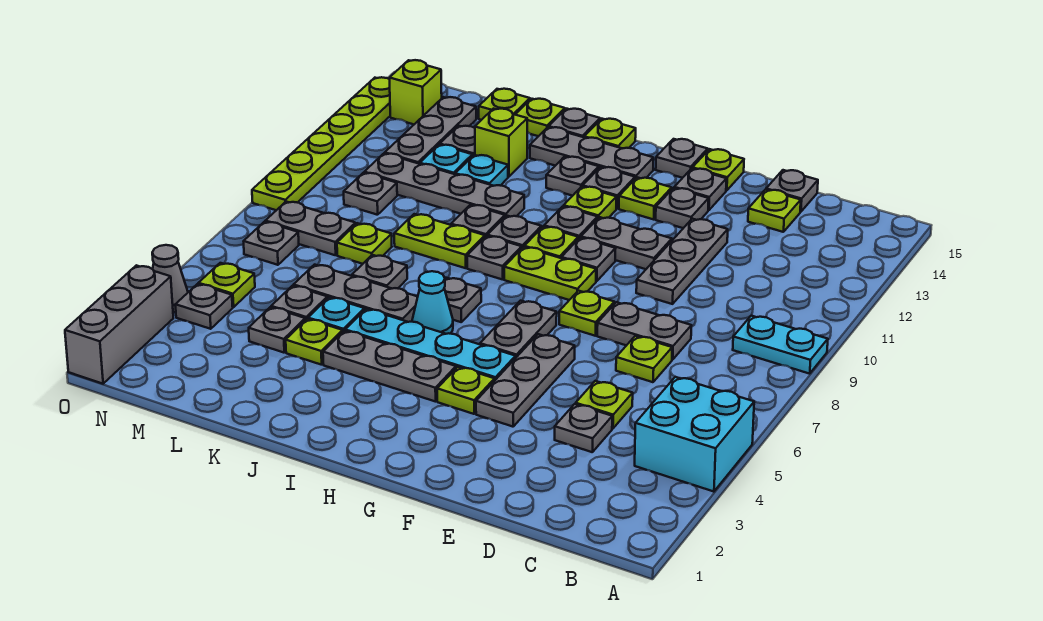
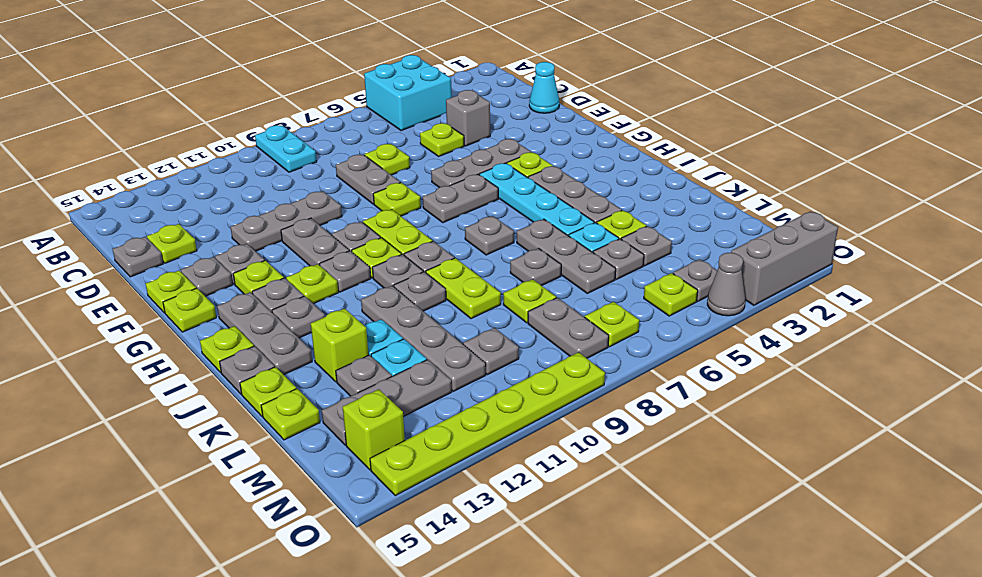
grey 1x1 plate [555,404,612,452] -> grey 1x1 brick [446,90,490,146]
grey 1x1 plate [656,139,708,178] -> lime 1x1 plate [163,288,216,332]
cyan 1x1 cone [412,271,453,334] -> cyan 1x1 cone moved to [529,62,559,113]
grey 1x1 plate [244,222,299,265] -> lime 1x1 plate [585,302,639,347]

